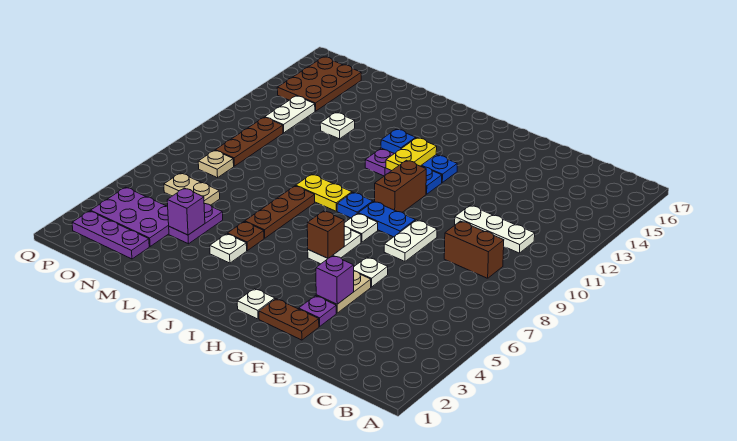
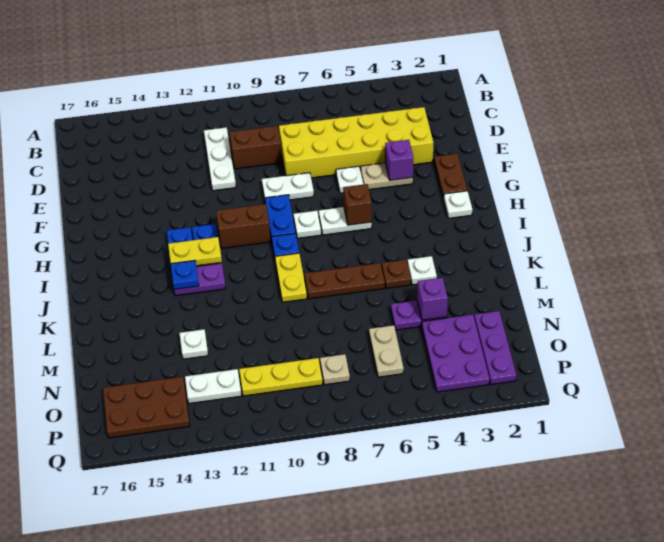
brown 1x2 brick [444,221,504,278] -> brown 1x2 brick turned to [230,126,282,169]
none -> yellow 2x6 brick [279,107,434,178]
purple 1x1 plate [299,296,336,326] -> none
brown 1x3 plate [215,117,283,166] -> yellow 1x3 plate [239,358,323,396]

